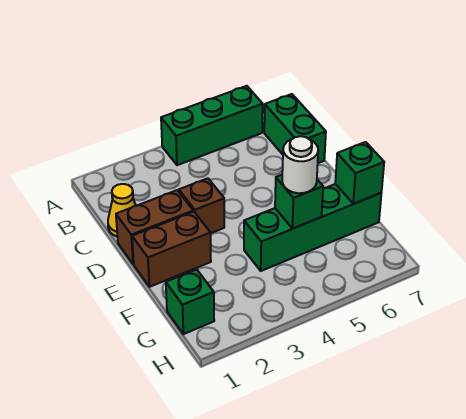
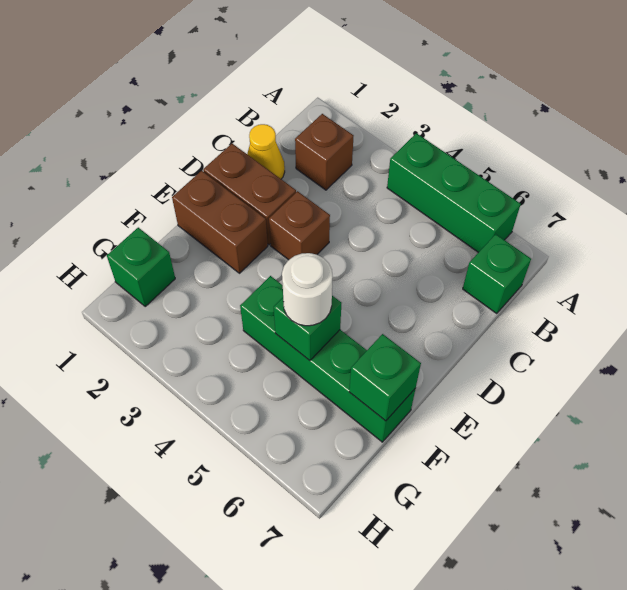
none -> brown 1x1 brick [295,114,353,190]
green 1x2 brick [264,94,326,163] -> green 1x1 brick [463,234,531,314]

